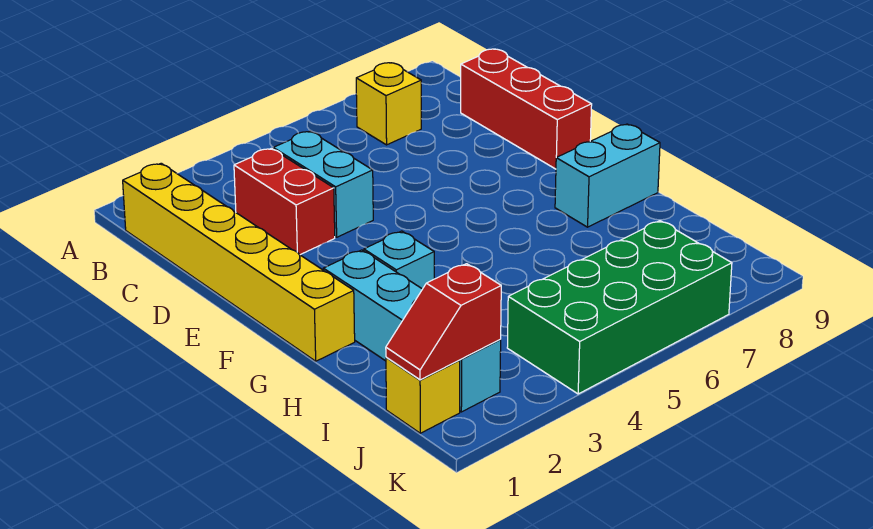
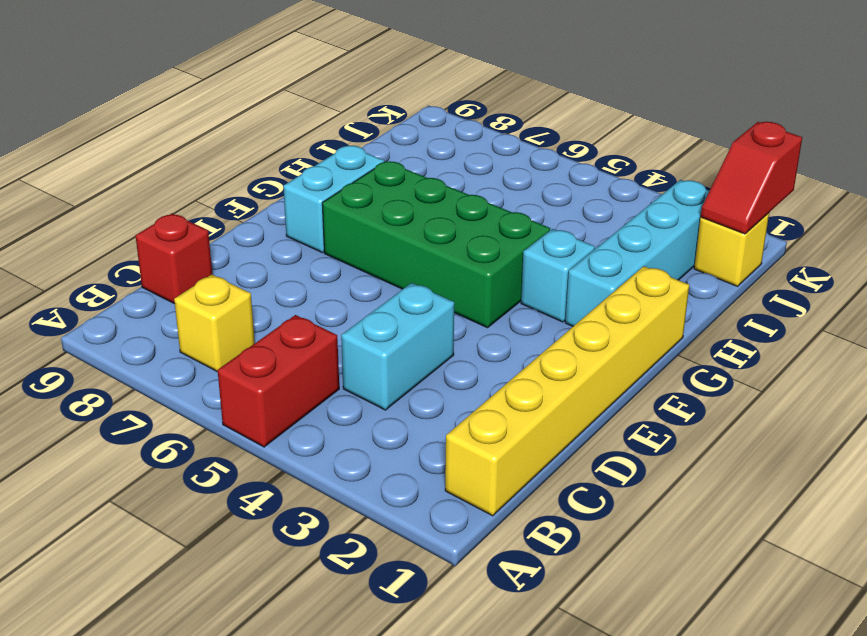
red 1x2 brick [234,148,335,255] -> red 1x2 brick moved to [218,315,339,447]
red 1x3 brick [461,49,592,169] -> red 1x1 brick [135,214,212,304]
cyan 1x2 brick [555,124,660,227] -> cyan 1x2 brick turned to [283,146,384,253]
red 1x2 slope [386,264,501,380] -> red 1x2 slope turned to [701,122,802,234]
green 2x4 brick [507,221,732,394] -> green 2x4 brick moved to [322,161,550,328]

